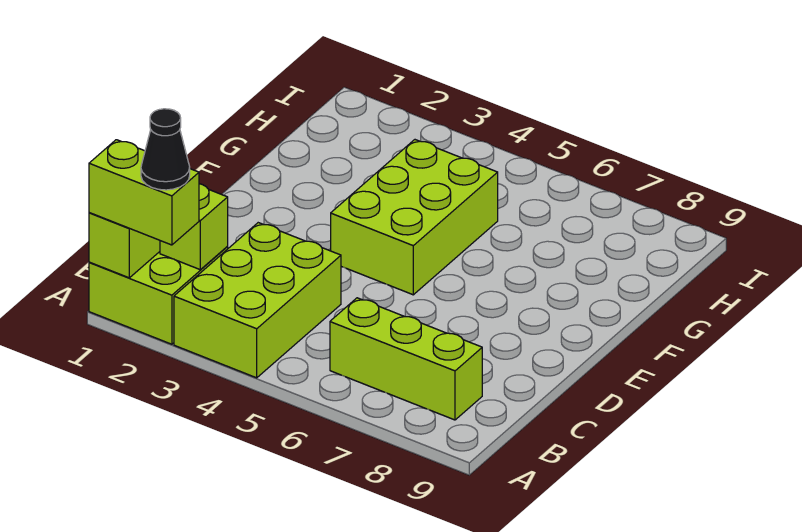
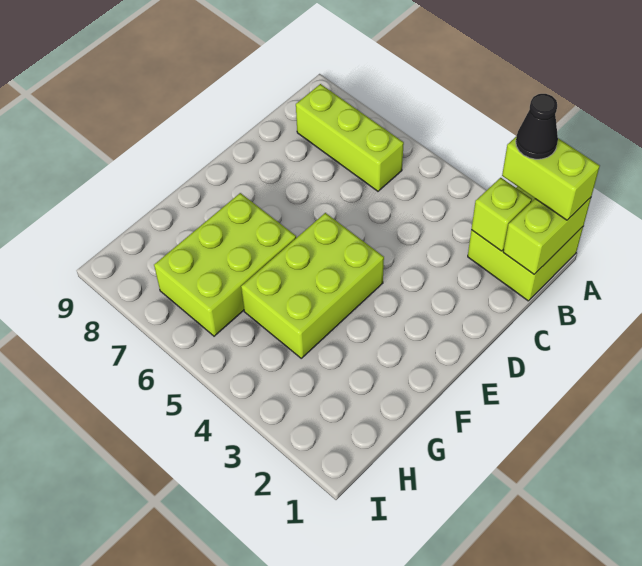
lime 2x3 brick [174,223,341,378] -> lime 2x3 brick moved to [154,193,296,336]

